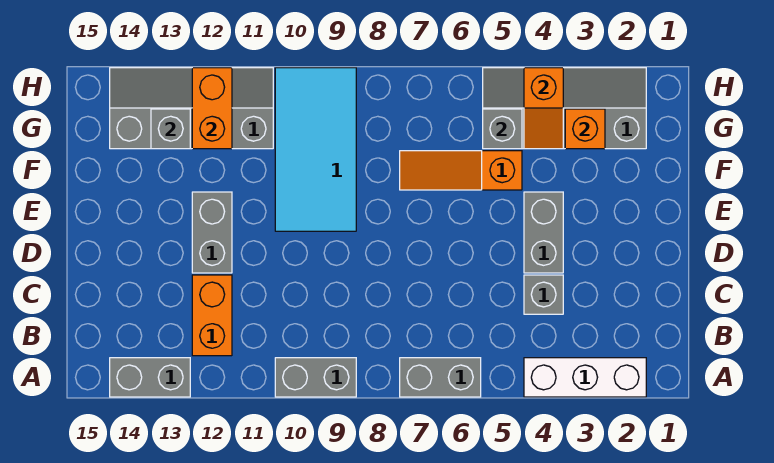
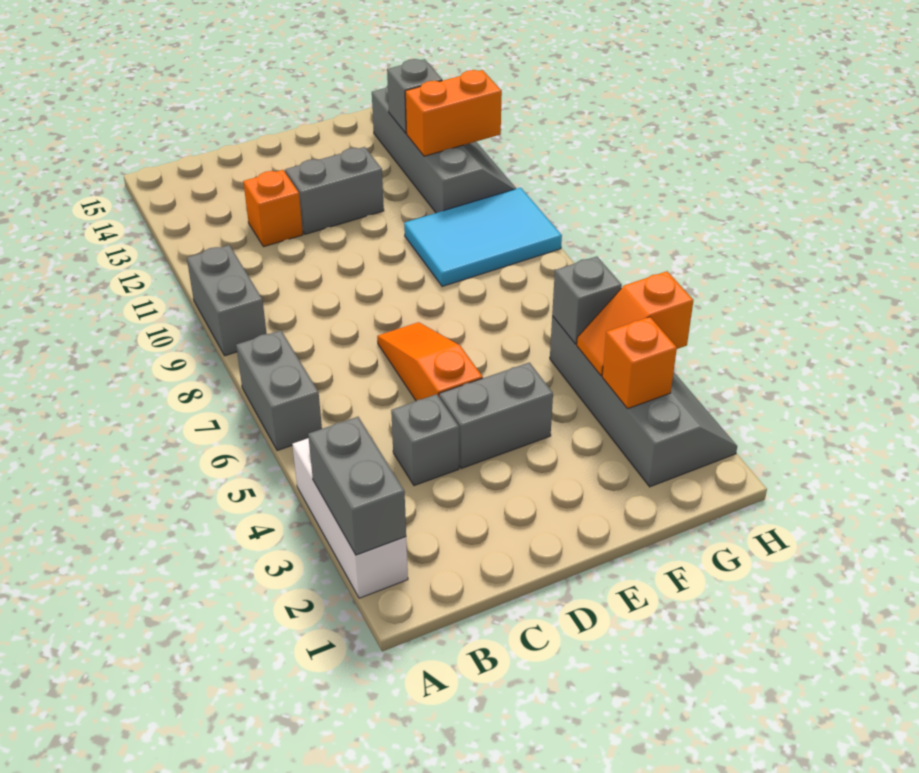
grey 1x2 brick [110,358,190,397] -> grey 1x2 brick moved to [308,417,406,555]
orange 1x2 brick [192,275,232,356] -> orange 1x1 brick [243,170,303,247]
cyan 2x4 tile [275,68,356,231] -> cyan 2x3 tile [404,188,562,287]
orange 1x3 slope [400,151,522,190] -> orange 1x3 slope moved to [377,322,483,401]

